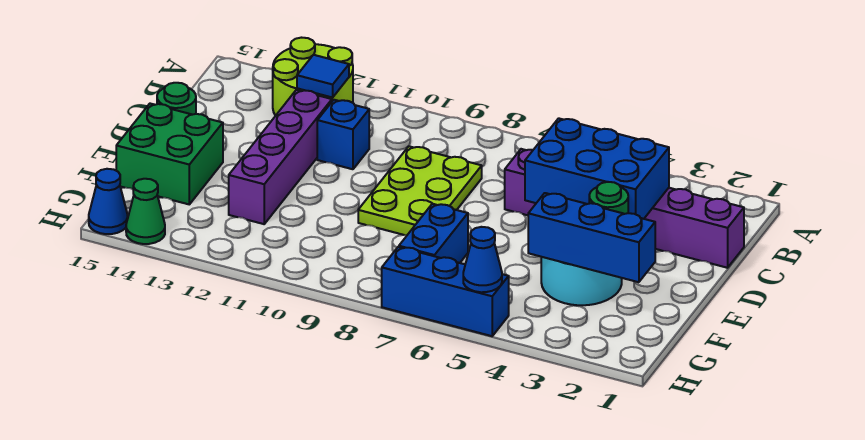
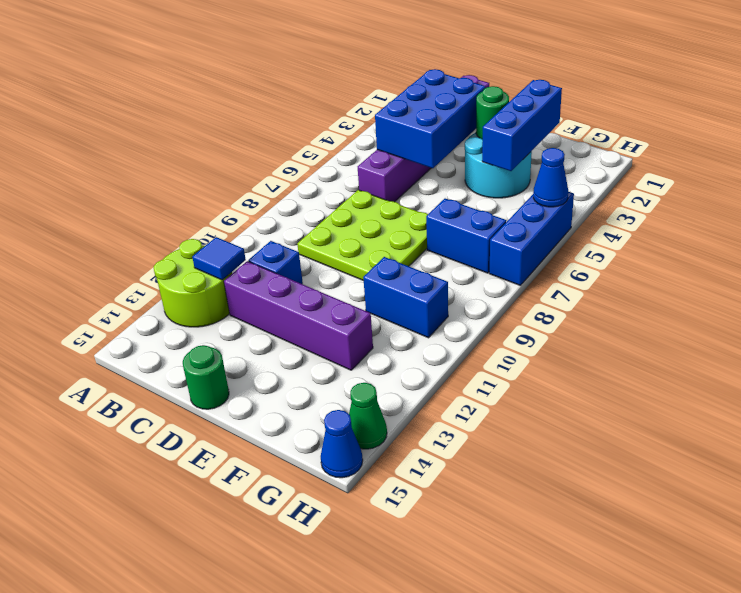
lime 2x3 plate [358,146,482,235] -> lime 3x3 plate [297,190,428,281]
green 2x2 brick [116,104,223,204] -> none
none -> blue 1x2 brick [363,257,448,338]

